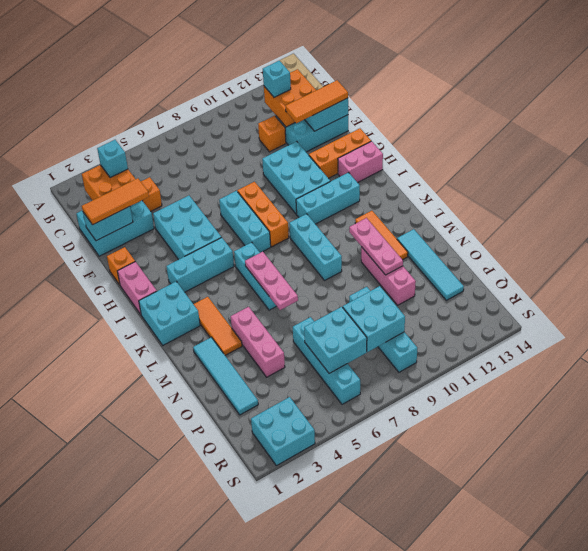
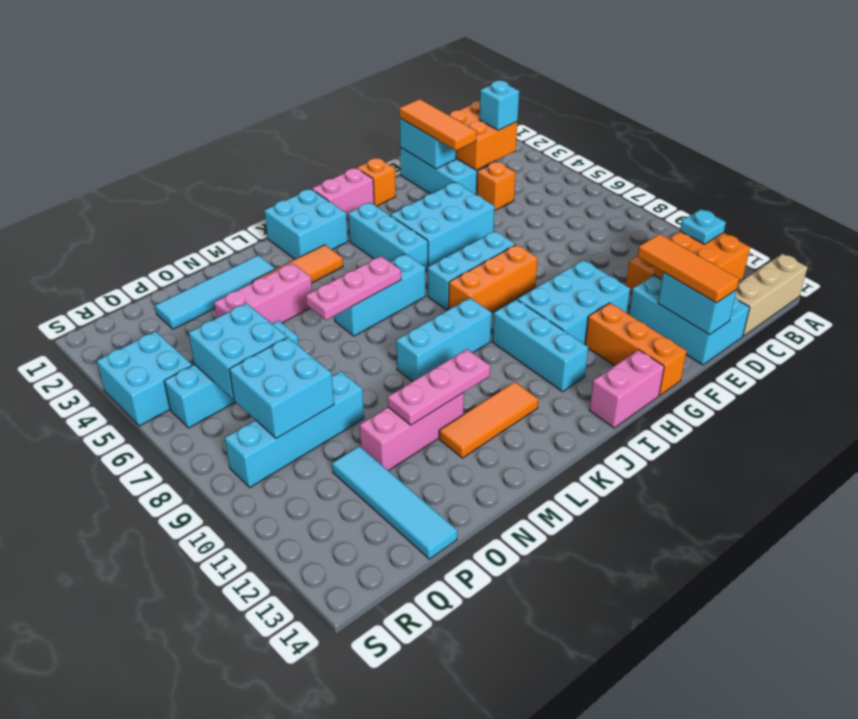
cyan 1x1 brick [263,60,291,97] -> cyan 1x1 plate [680,209,726,244]
pink 1x2 brick [338,141,383,183] -> pink 1x2 brick turned to [589,350,664,428]
cyan 1x4 tile [397,229,464,300] -> cyan 1x4 tile turned to [332,446,457,559]
cyan 2x2 brick [251,397,315,466] -> cyan 2x2 brick moved to [97,331,192,426]

